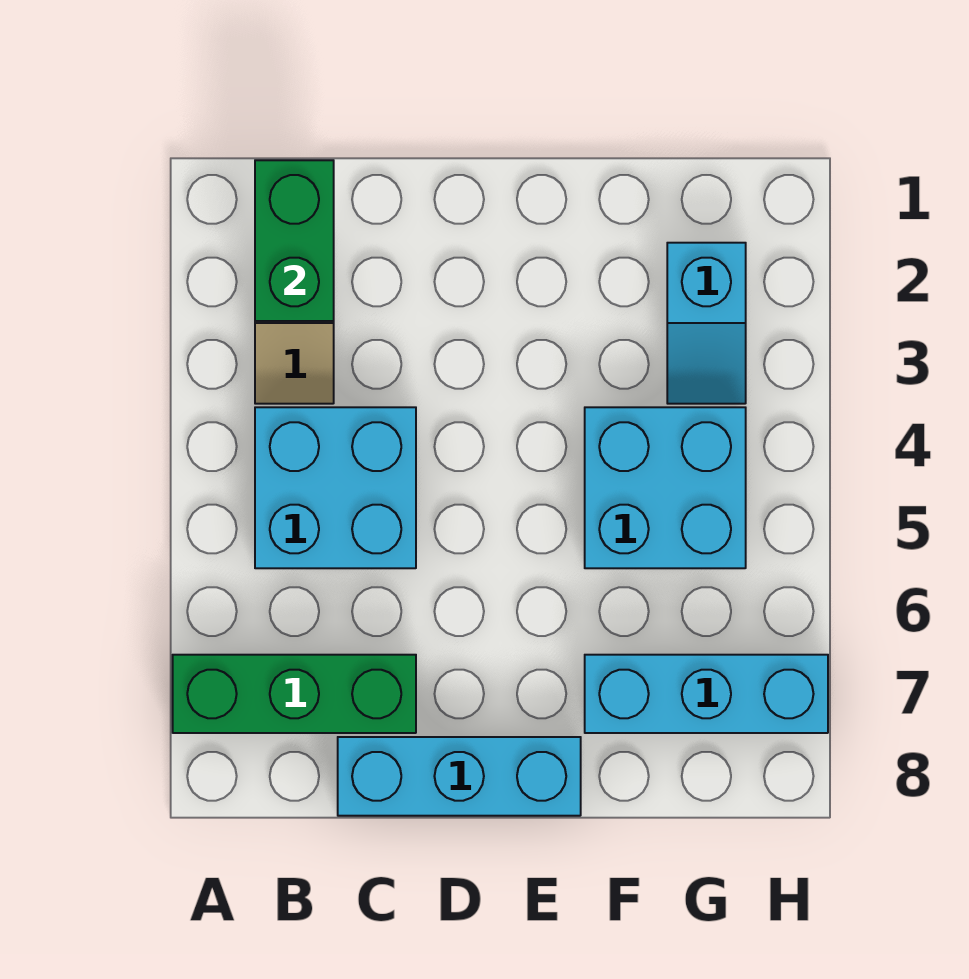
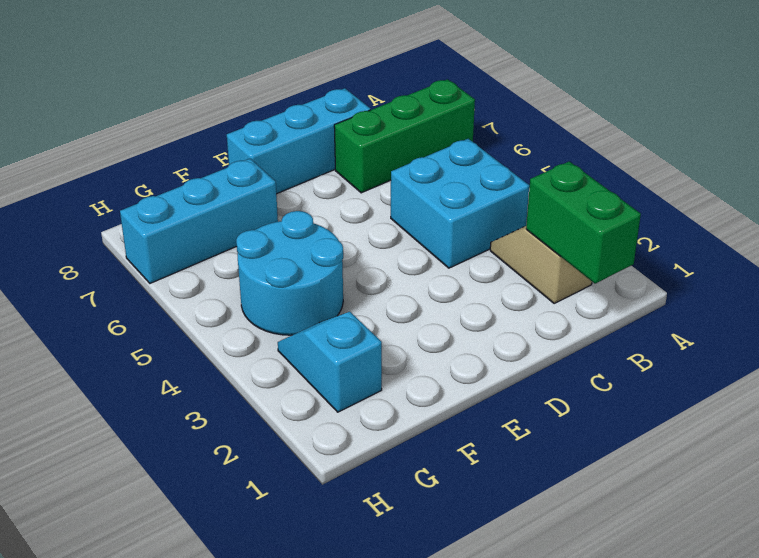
cyan 2x2 brick [585,407,746,568] -> cyan 2x2 round brick [236,211,343,335]

